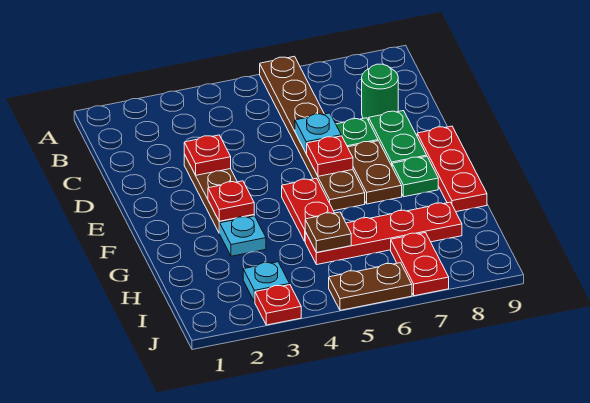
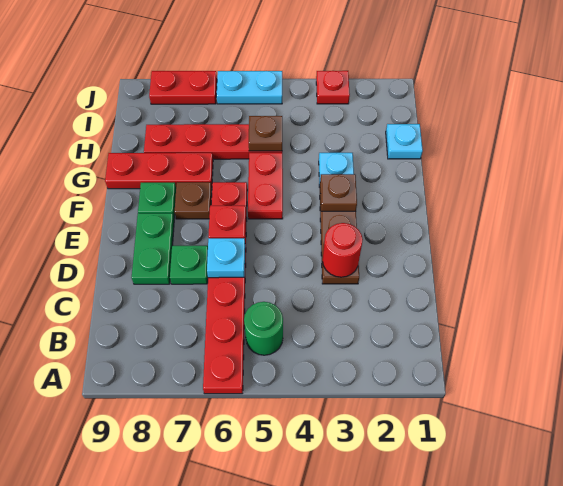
brown 1x6 plate [260,56,365,211] -> red 1x6 plate [203,182,247,394]
green 1x1 round brick [362,64,398,121] -> green 1x1 round brick moved to [244,302,283,355]
red 1x1 plate [184,135,231,175] -> red 1x1 round brick [323,223,363,277]
brown 1x2 plate [348,141,402,204] -> brown 1x1 plate [175,182,212,219]
red 1x3 plate [417,126,487,212] -> red 1x3 plate turned to [105,153,213,189]
red 1x1 plate [208,181,254,221] -> brown 1x1 plate [320,174,357,211]
cyan 1x1 plate [243,262,290,302] -> cyan 1x1 plate moved to [386,124,423,159]
red 1x2 plate [391,233,449,296] -> red 1x2 plate turned to [149,71,217,104]
brown 1x2 plate [329,263,412,310] -> cyan 1x2 plate [217,71,282,104]

